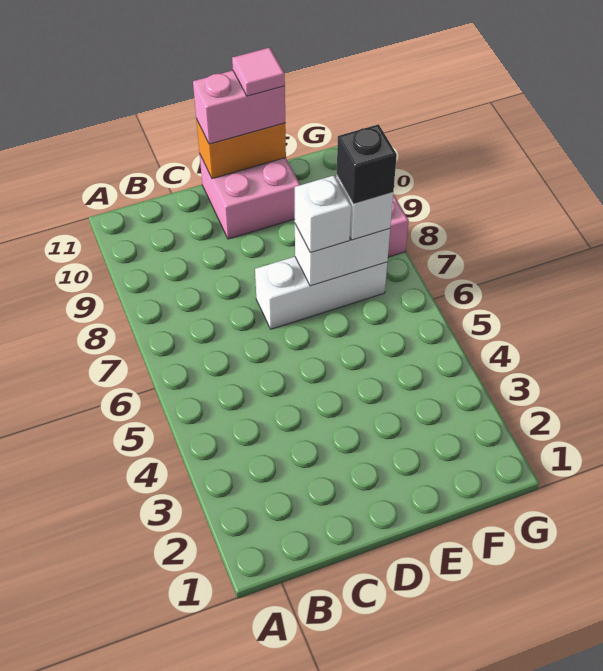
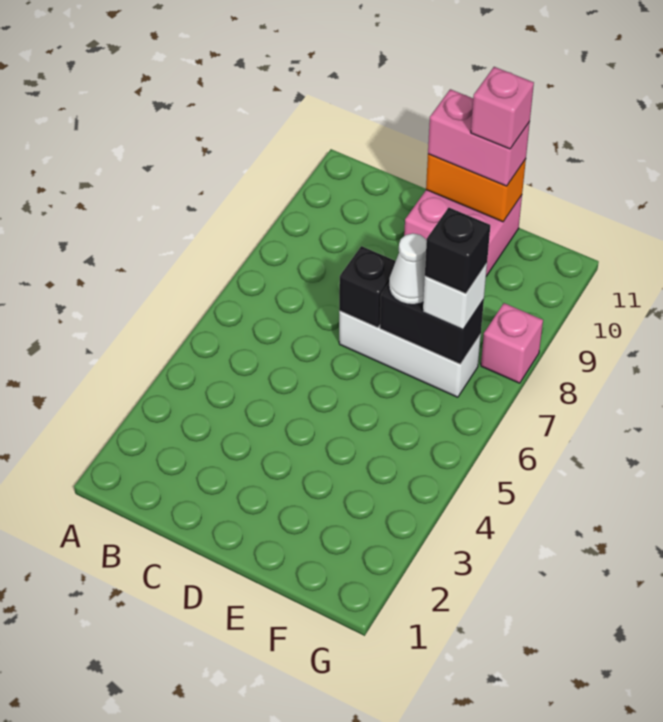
none -> black 1x1 brick [339,246,396,328]
white 1x2 brick [295,224,390,286] -> black 1x2 brick [380,283,484,364]
white 1x1 brick [295,175,351,253] -> white 1x1 cone [389,233,427,305]
pink 1x1 tile [232,48,285,96] -> pink 1x1 brick [471,67,534,149]

